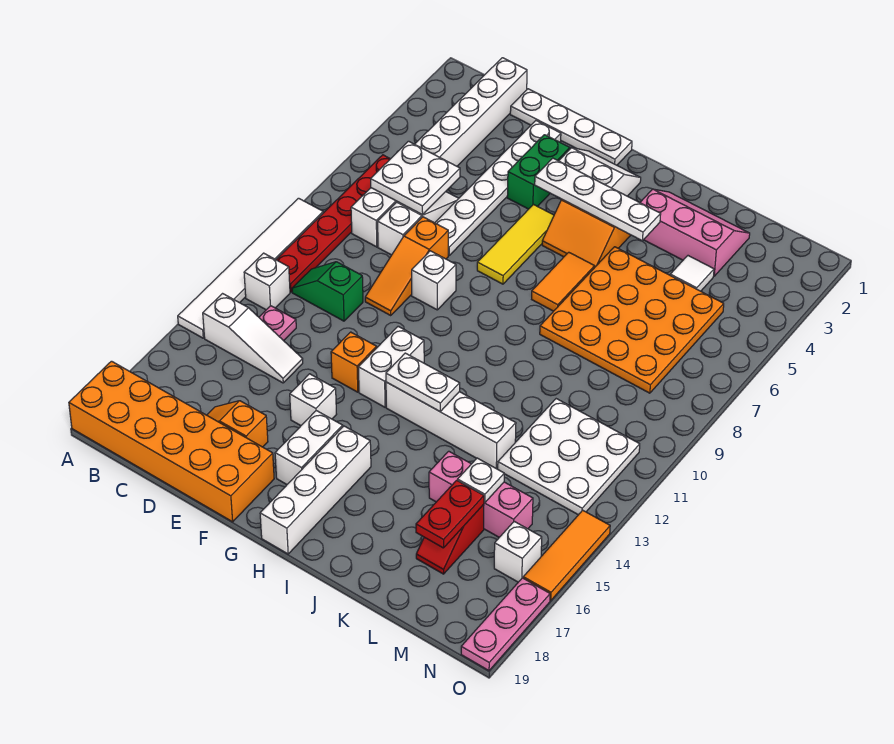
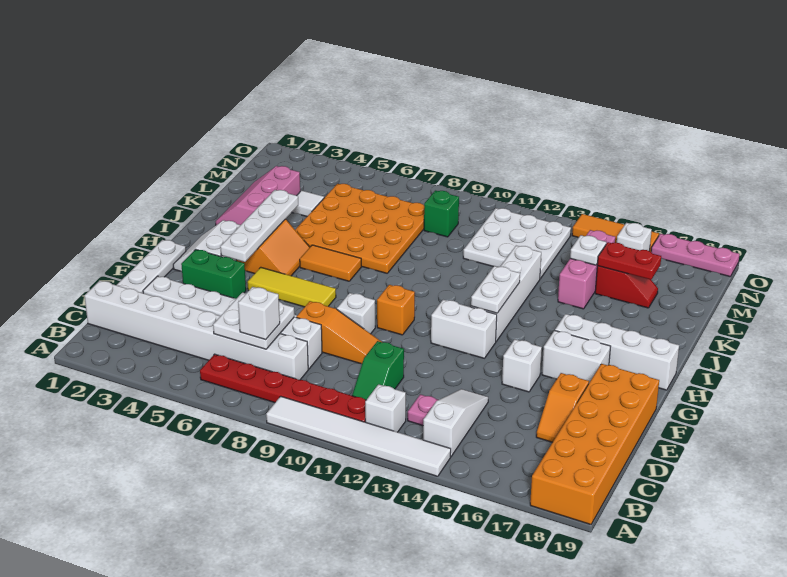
none -> white 1x1 brick [238,287,280,340]
orange 1x1 brick [331,332,377,392] -> orange 1x1 brick moved to [377,285,415,335]
none -> green 1x1 brick [424,191,459,237]

